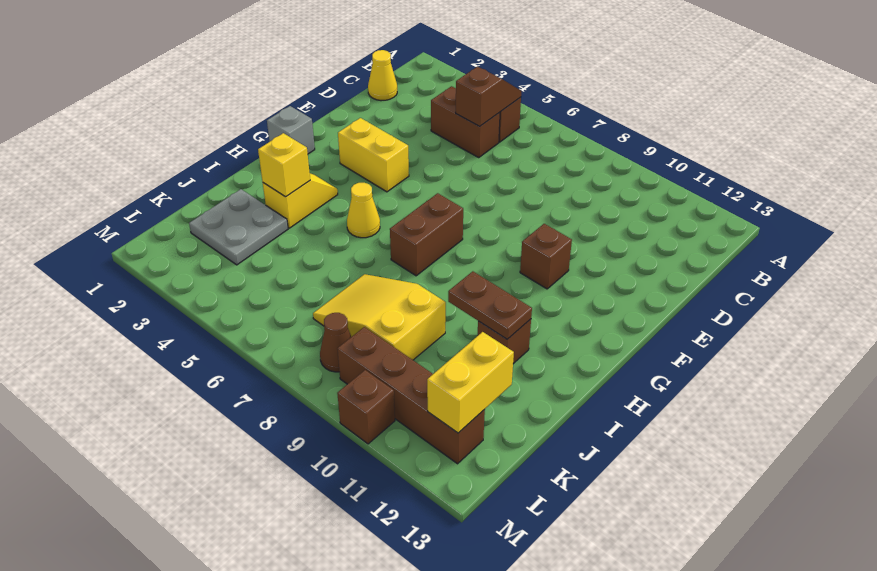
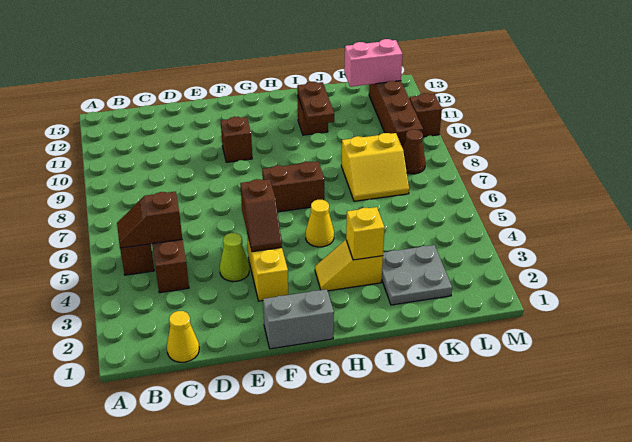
none -> lime 1x1 cone [220,233,249,282]
none -> brown 1x2 slope [240,179,282,252]
grey 1x1 brick [267,106,315,154] -> grey 1x2 brick [263,289,334,349]
yellow 2x3 slope [313,274,446,360] -> yellow 2x2 slope [341,133,409,201]
yellow 1x2 brick [427,332,514,433] -> pink 1x2 brick [344,39,403,87]

